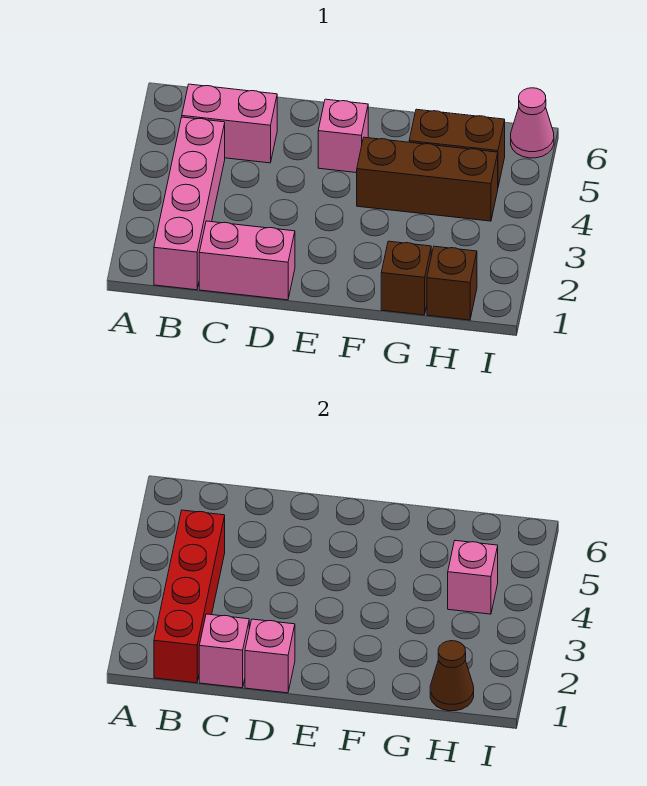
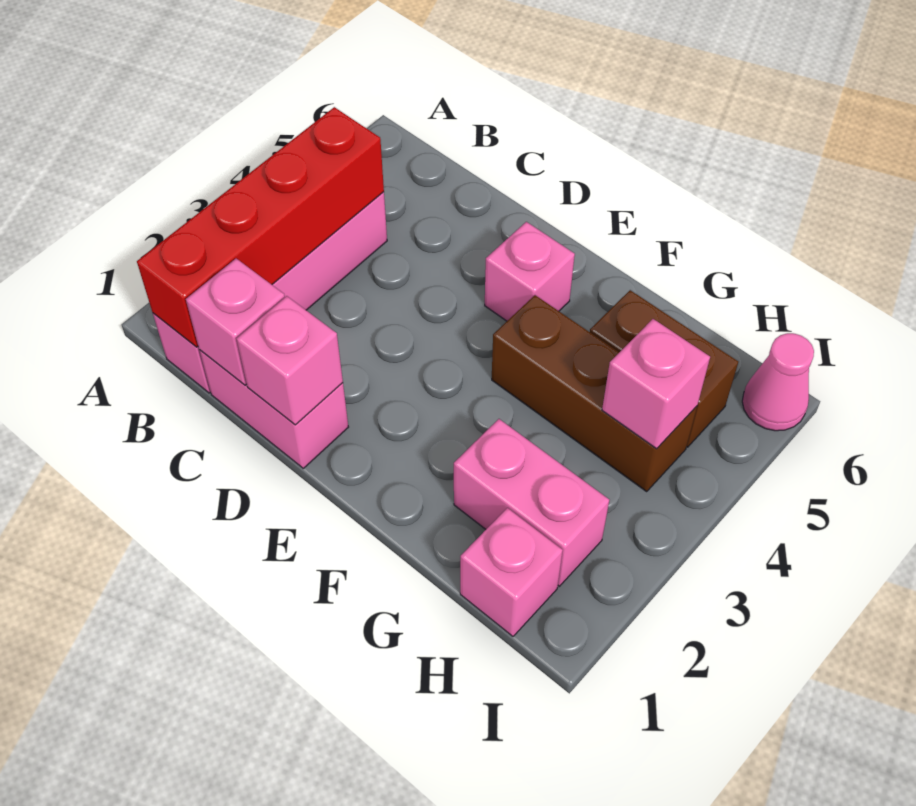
pink 1x2 brick [182,84,277,163] -> pink 1x2 brick moved to [454,419,609,586]
brown 1x1 brick [381,241,431,315] -> none
brown 1x1 brick [427,246,477,320] -> pink 1x1 brick [460,508,563,636]
brown 1x1 cone [430,641,474,711] -> none

